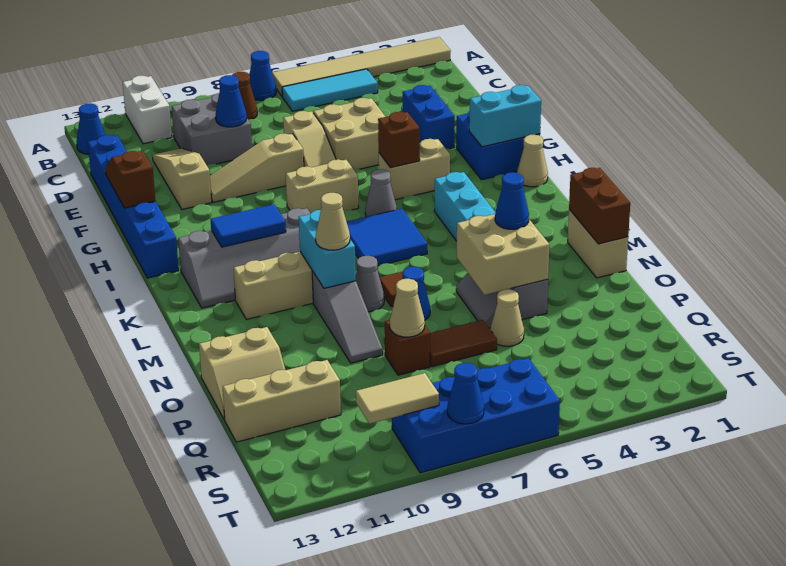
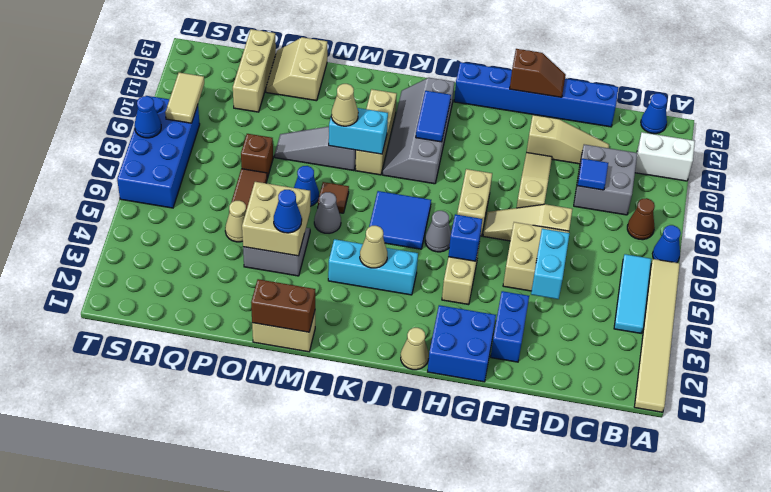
blue 1x1 cone [216,75,247,127] -> blue 1x1 tile [577,159,608,190]
blue 1x2 brick [402,85,455,149] -> blue 1x2 brick turned to [491,291,529,362]
cyan 1x2 brick [469,85,541,147] -> cyan 1x2 brick moved to [531,229,570,299]
brown 1x1 brick [378,112,420,168] -> blue 1x1 brick [448,214,482,261]
grey 1x1 cone [356,256,384,312] -> grey 1x1 cone moved to [314,192,341,233]
tan 1x1 cone [390,279,425,337] -> tan 1x1 cone moved to [360,226,387,268]

